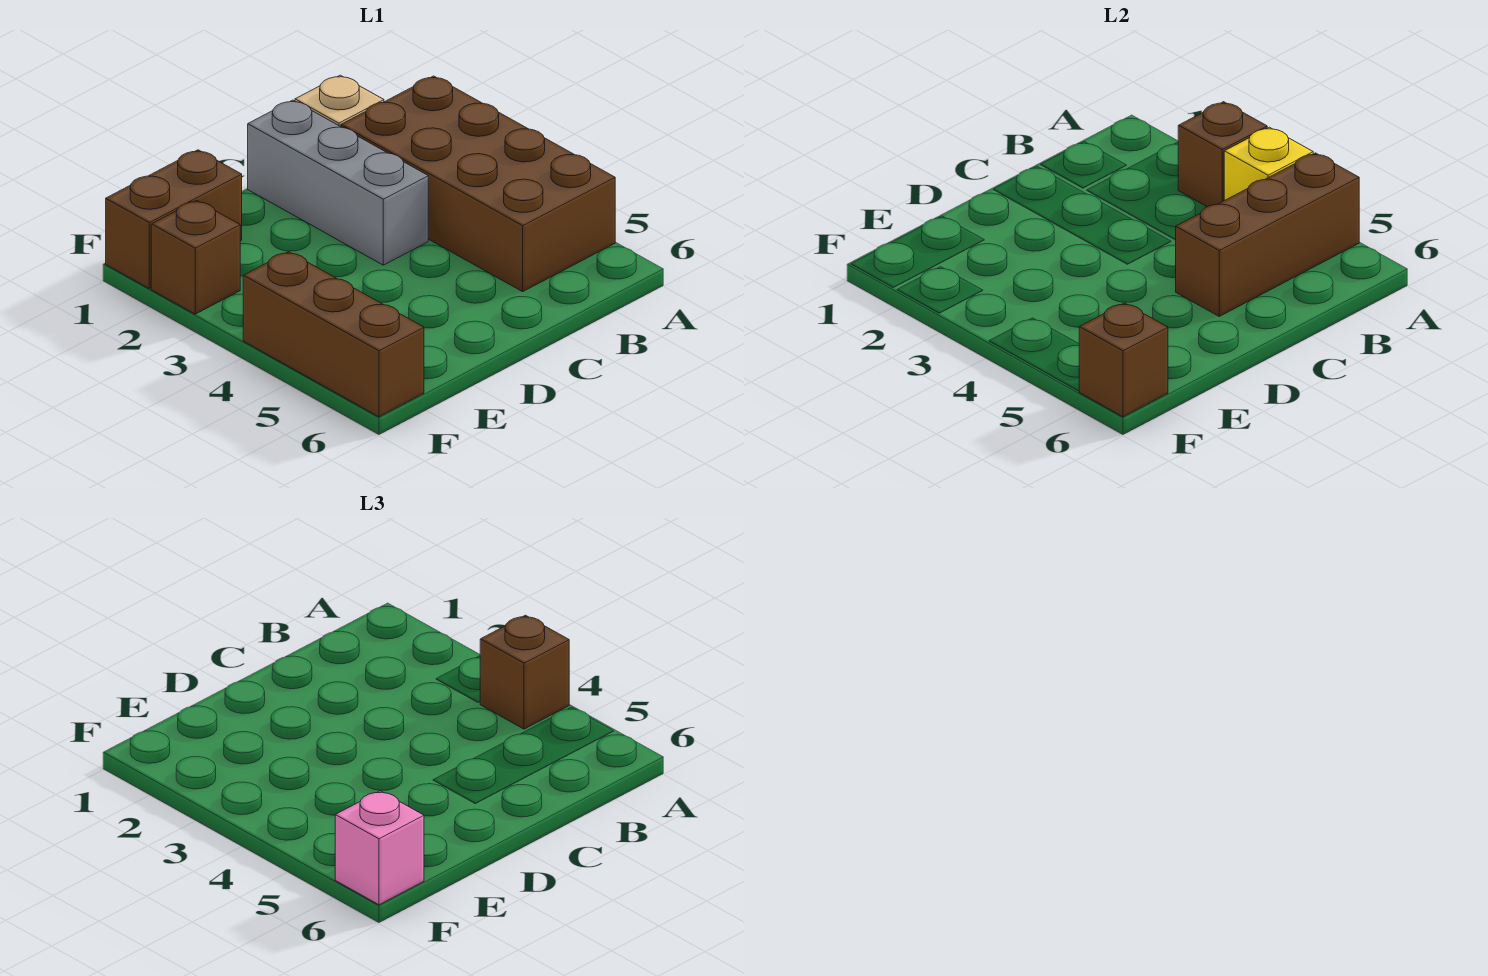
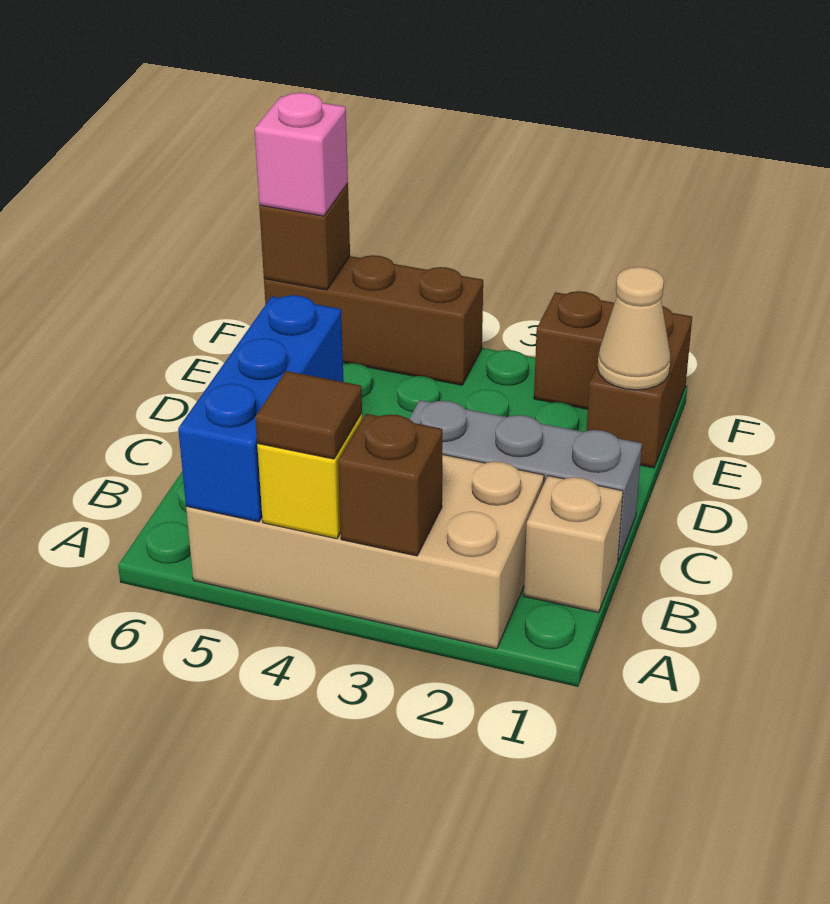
brown 2x4 brick [341,76,615,292] -> tan 2x4 brick [186,454,544,649]
brown 1x1 brick [480,615,569,729] -> brown 1x1 tile [255,371,362,459]
brown 1x3 brick [1176,153,1359,316] -> blue 1x3 brick [178,295,344,522]
none -> tan 1x1 cone [597,267,671,390]

